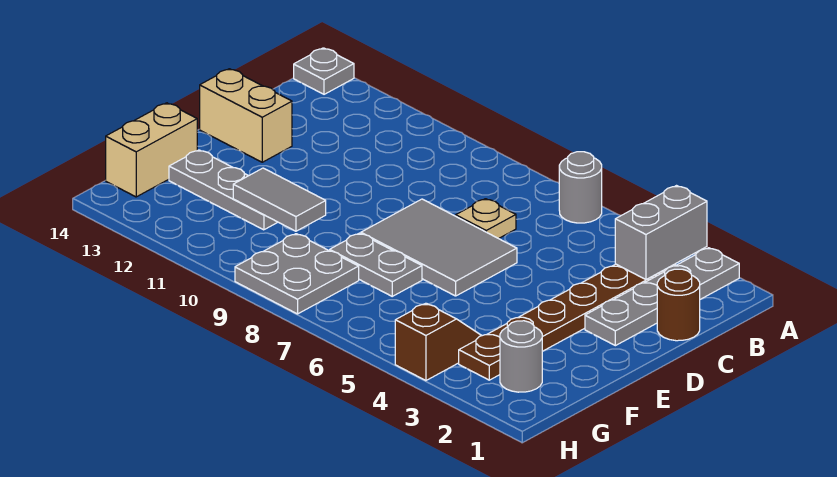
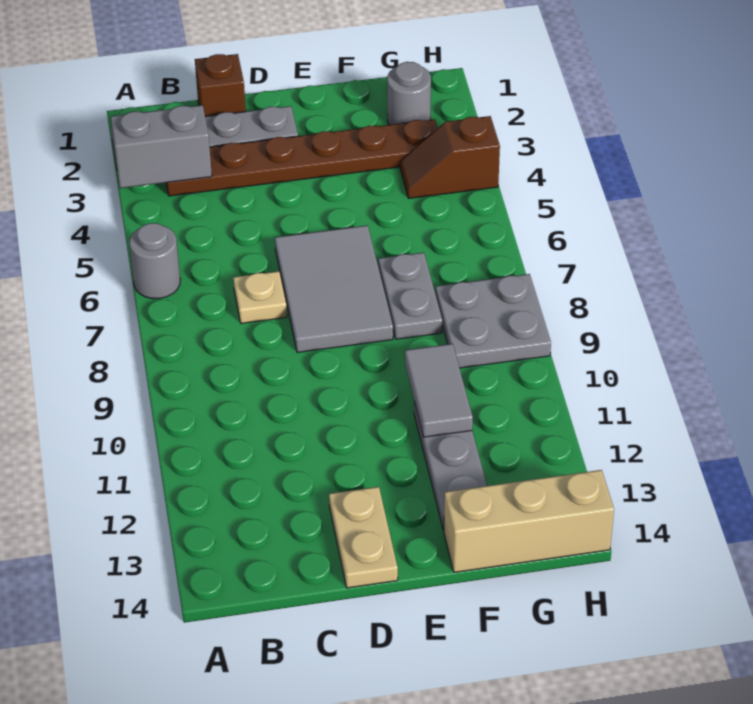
grey 1x1 plate [294,48,354,94] -> none
brown 1x1 round brick [657,269,700,341] -> brown 1x1 brick [195,54,246,116]
tan 1x2 brick [200,69,292,162] -> tan 1x2 plate [329,487,398,588]
tan 1x2 brick [106,103,197,197] -> tan 1x3 brick [444,470,614,572]

